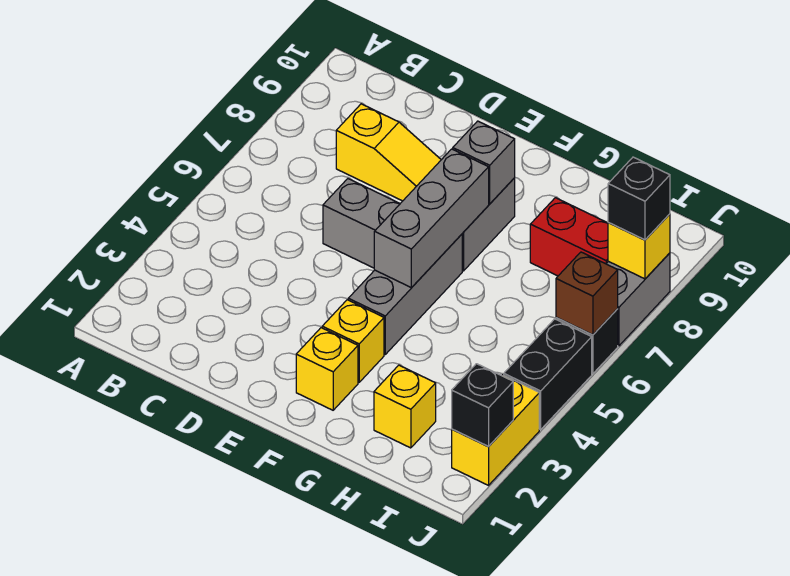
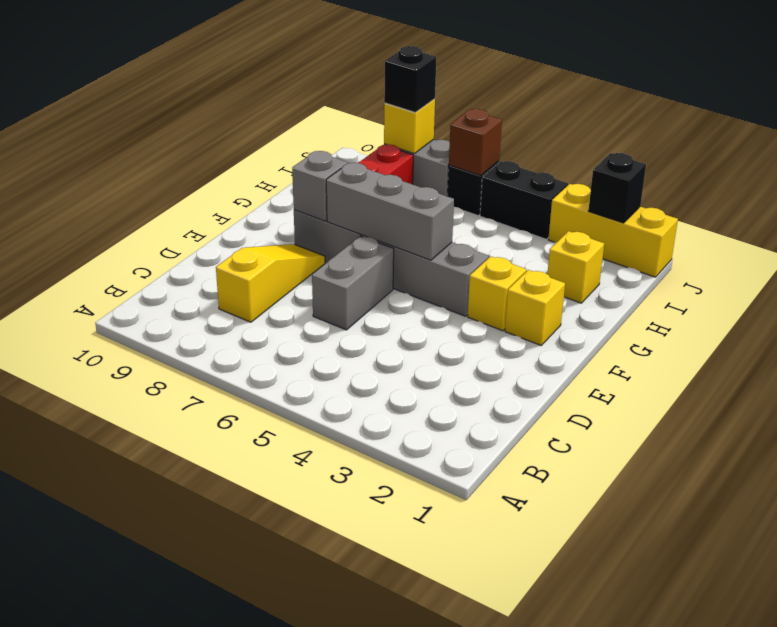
yellow 1x2 brick [452,375,539,485] -> yellow 1x3 brick [548,184,678,277]

